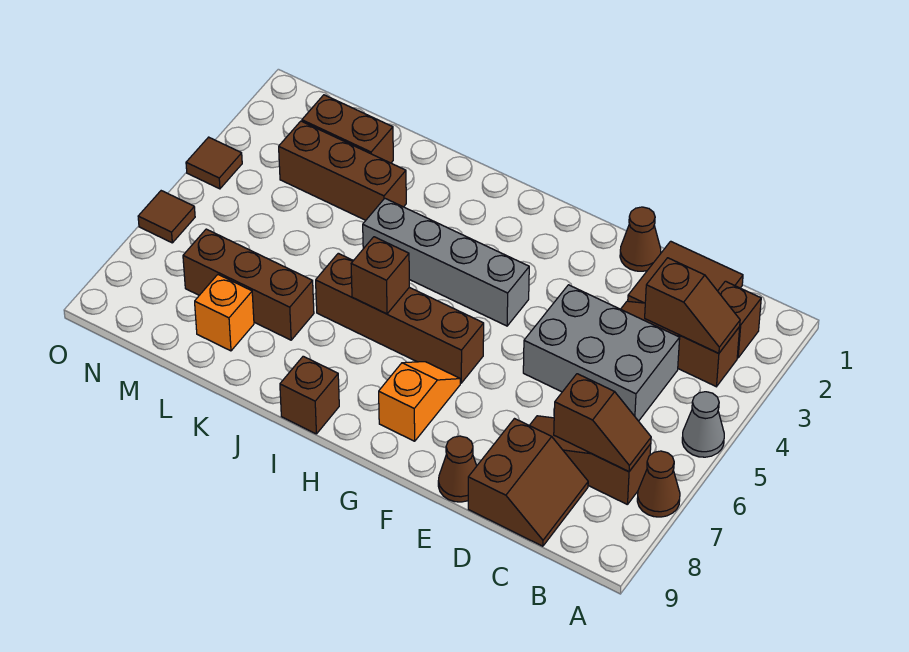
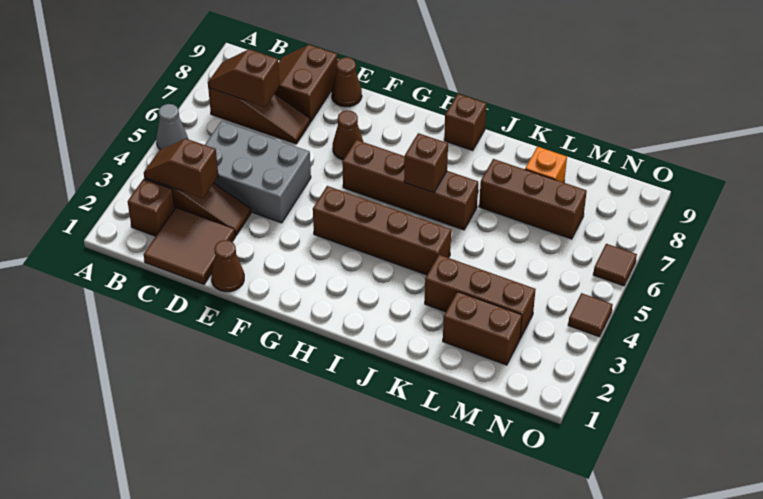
brown 1x1 cone [637,451,680,517] -> brown 1x1 cone moved to [333,110,363,160]
grey 1x4 brick [363,198,529,326] -> brown 1x4 brick [313,186,451,275]
orange 1x2 slope [379,362,460,441] -> none

